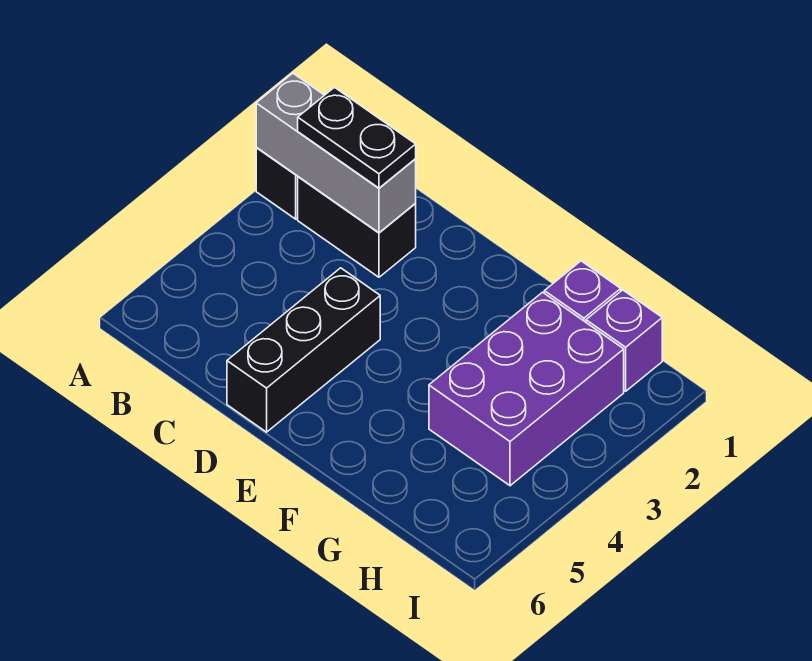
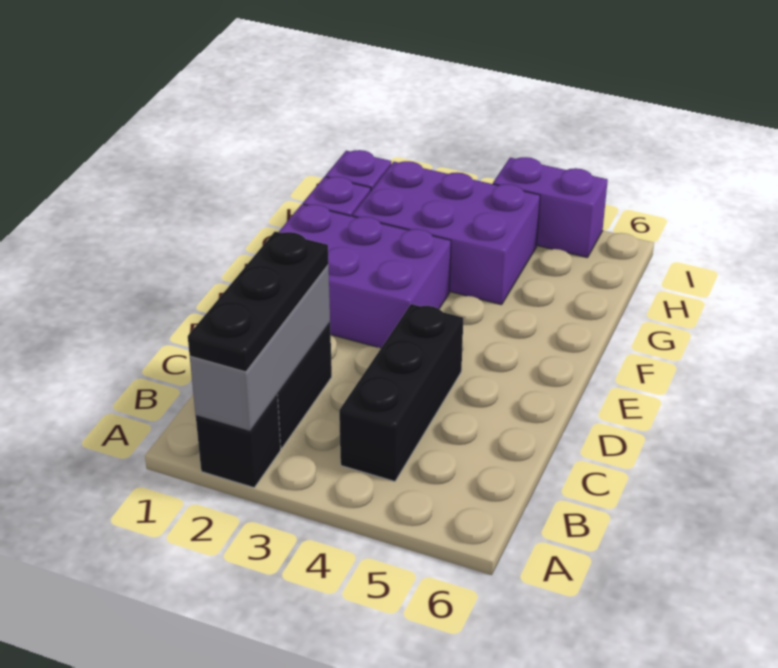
black 1x2 plate [298,87,416,188] -> black 1x3 plate [188,232,329,372]
black 1x3 brick [227,268,380,432] -> black 1x3 brick turned to [339,304,463,481]
none -> purple 2x3 brick [279,204,451,348]
none -> purple 1x2 brick [493,157,608,258]

